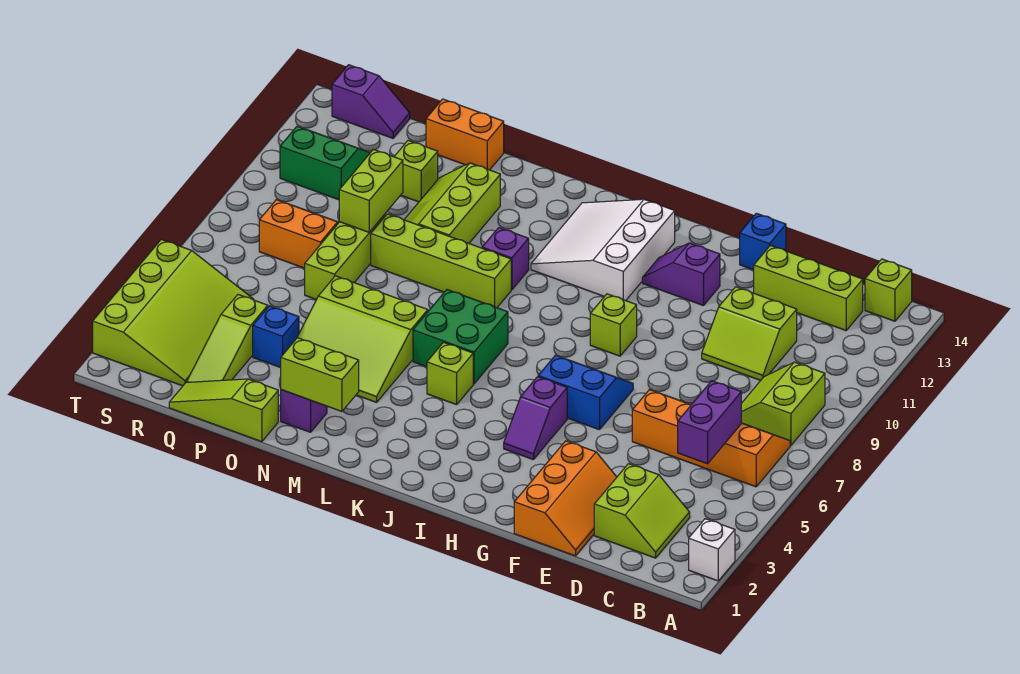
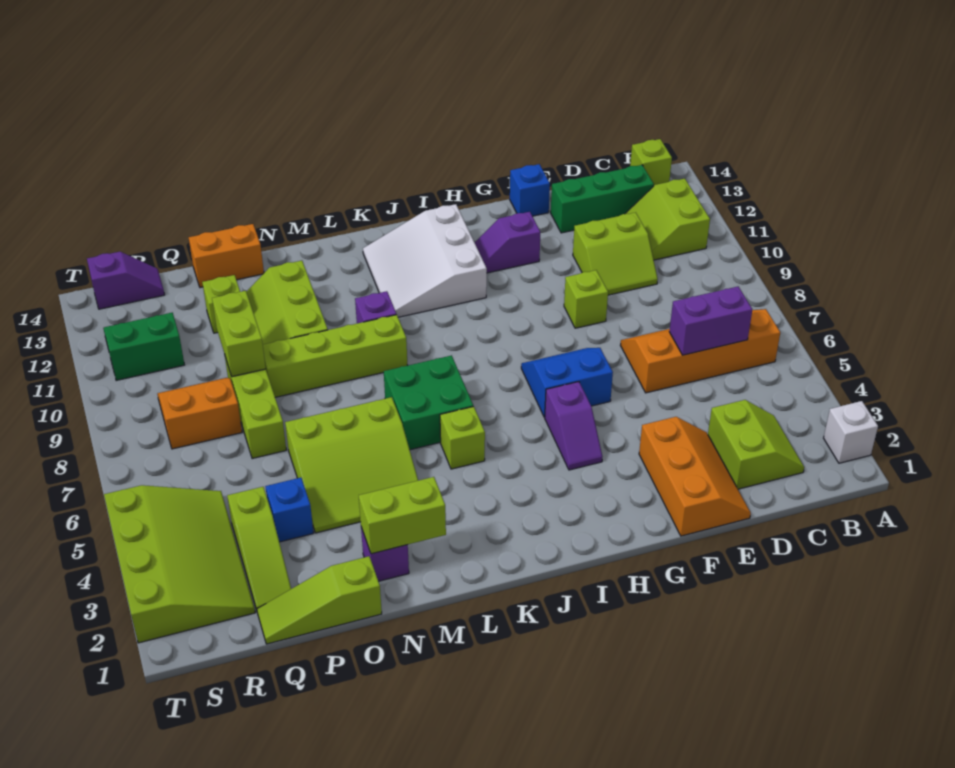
lime 2x2 slope [741,362,825,445] -> lime 2x2 slope moved to [625,179,710,260]
purple 1x2 brick [678,381,741,464] -> purple 1x2 brick turned to [669,287,752,355]
lime 1x3 brick [754,245,863,330] -> green 1x3 brick [551,165,654,233]
lime 1x1 brick [590,294,637,356] -> lime 1x1 brick moved to [564,270,608,328]

